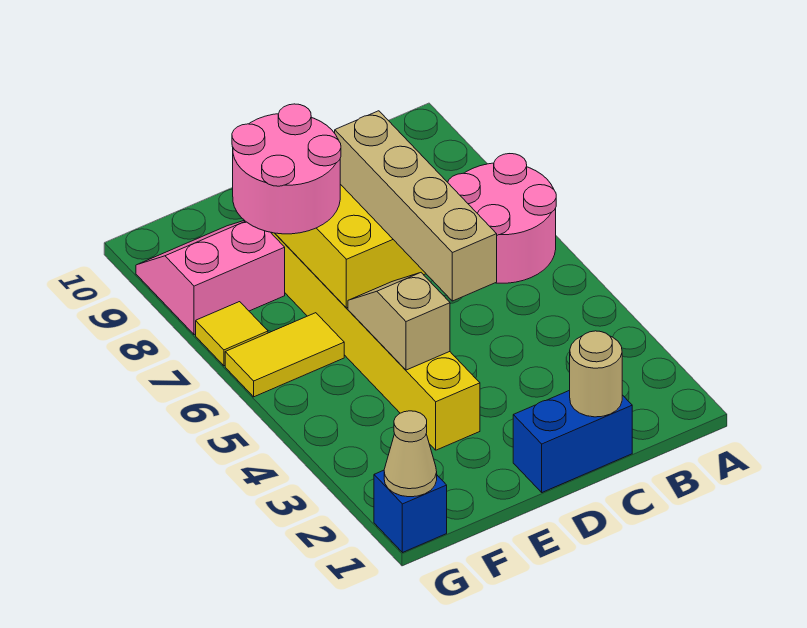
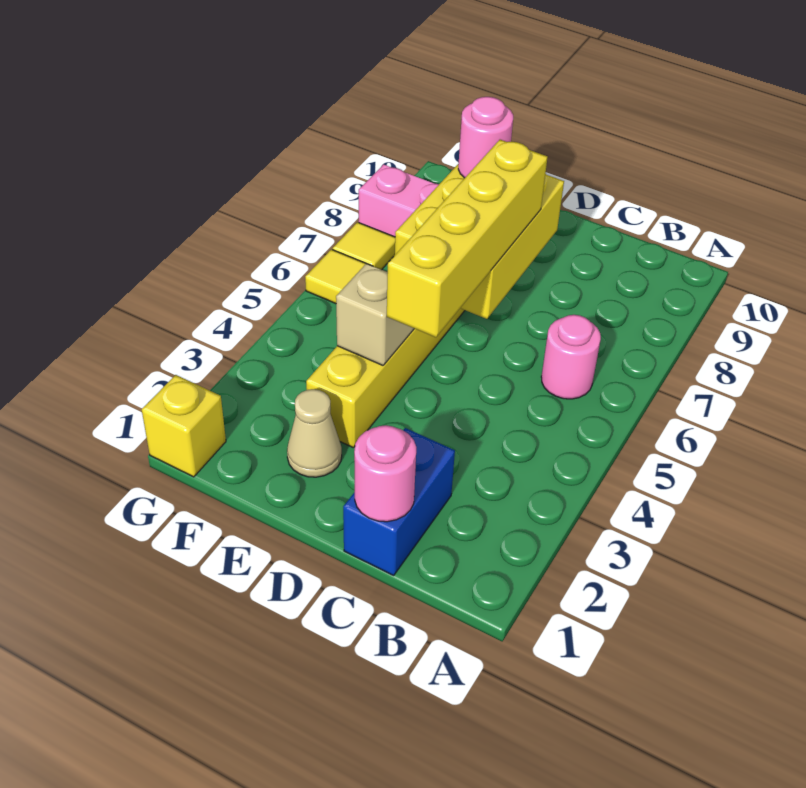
pink 2x2 round brick [448,154,556,283] -> pink 1x1 round brick [541,315,601,399]
blue 1x2 brick [513,390,632,492] -> blue 1x2 brick turned to [343,428,455,575]
tan 1x1 round brick [570,331,622,417] -> pink 1x1 round brick [354,425,416,522]
tan 1x4 brick [335,111,497,301] -> yellow 1x4 brick [387,140,548,337]
pink 2x2 round brick [232,104,341,234] -> pink 1x1 round brick [458,97,513,178]
blue 1x1 brick [374,470,447,553] -> yellow 1x1 brick [142,375,226,477]
tan 1x1 cone [384,411,437,497] -> tan 1x1 cone moved to [287,389,342,477]

